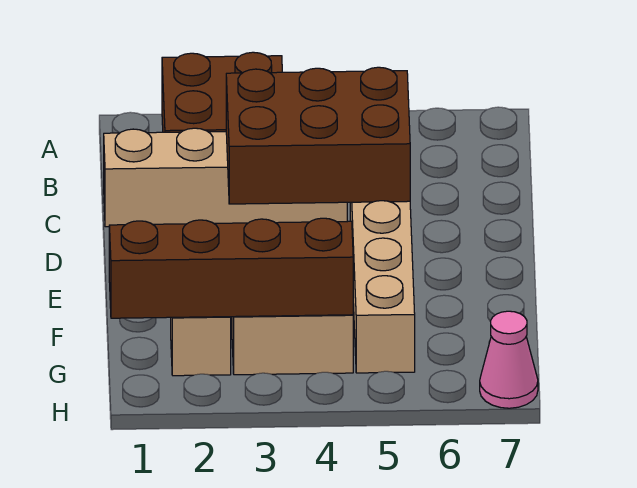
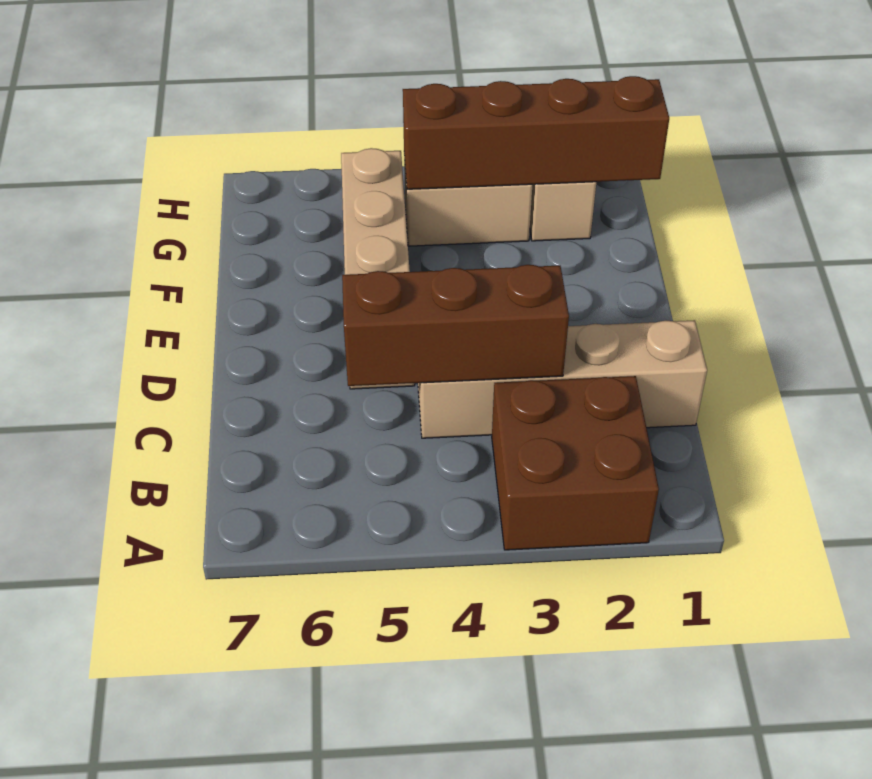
brown 2x3 brick [226,67,410,204] -> brown 1x3 brick [342,265,569,386]
pink 1x1 cone [480,311,538,408] -> none

